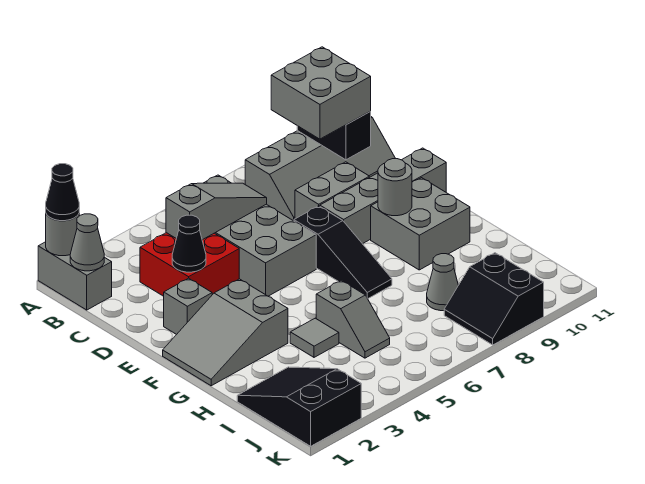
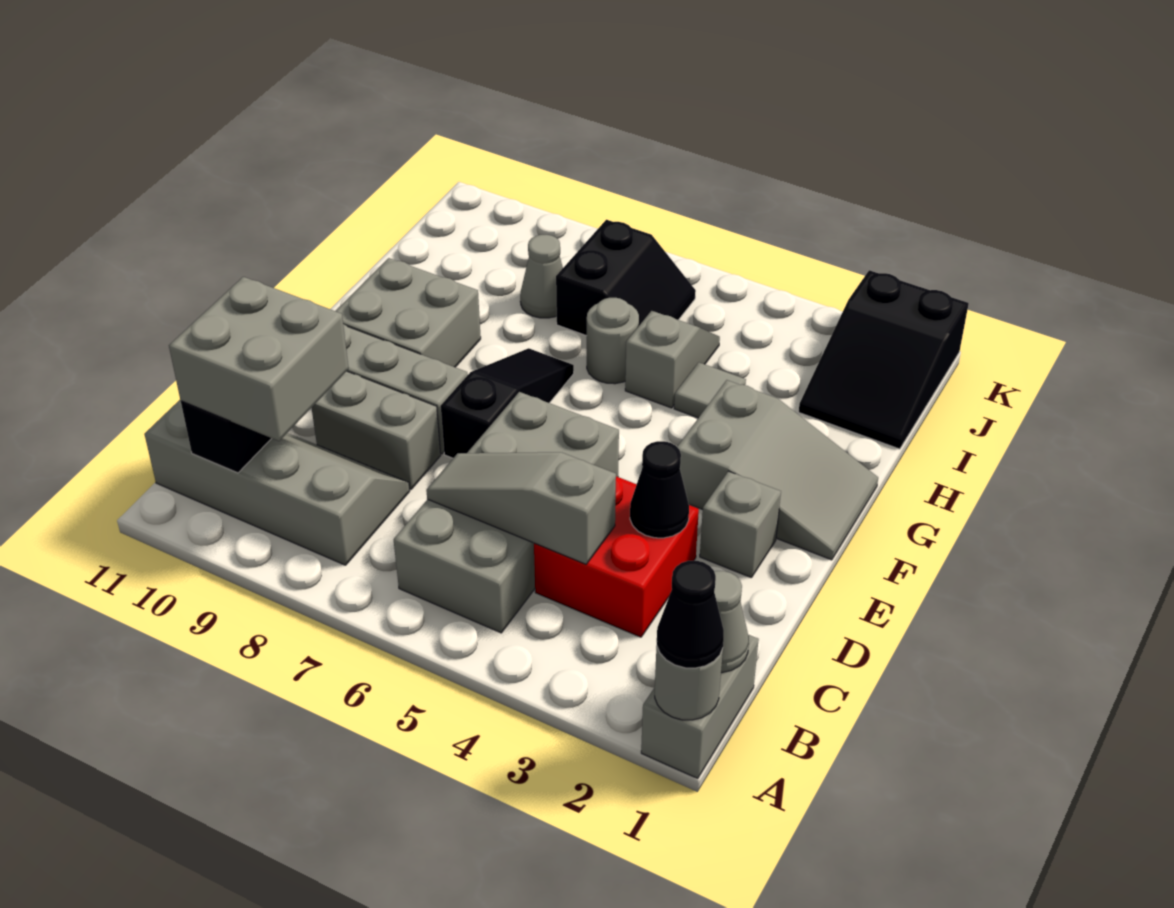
grey 1x1 round brick [378,159,412,216] -> grey 1x1 round brick moved to [587,298,639,384]
black 2x2 slope [444,253,544,345] -> black 2x2 slope moved to [556,220,696,336]

